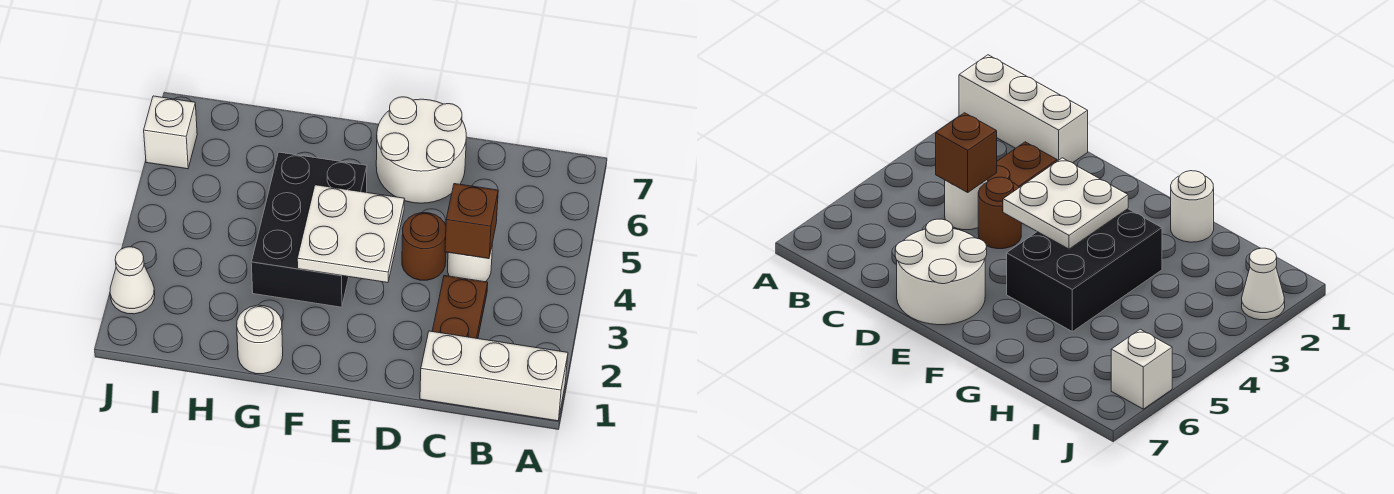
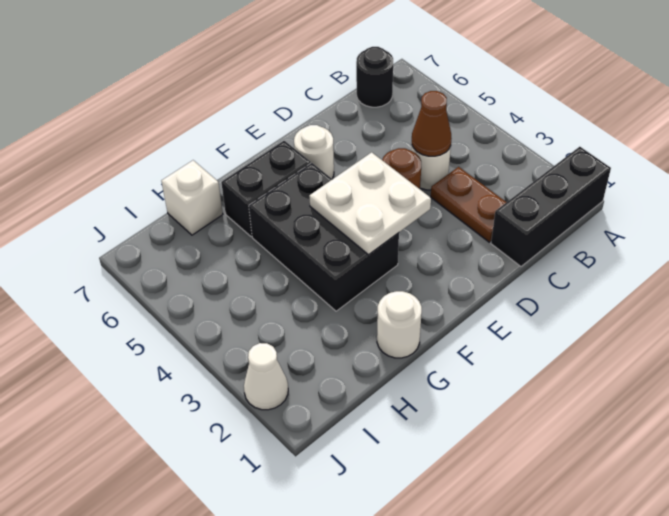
white 1x3 brick [420,331,568,421] -> black 1x3 brick [491,147,611,266]
none -> black 1x1 round brick [356,47,393,107]
brown 1x1 brick [445,184,498,259] -> brown 1x1 cone [412,91,452,156]
white 2x2 round brick [376,97,466,203] -> white 1x1 round brick [294,125,334,178]
none -> black 1x2 brick [221,141,311,237]
white 1x1 brick [144,96,197,169] -> white 1x1 brick moved to [161,160,223,235]

